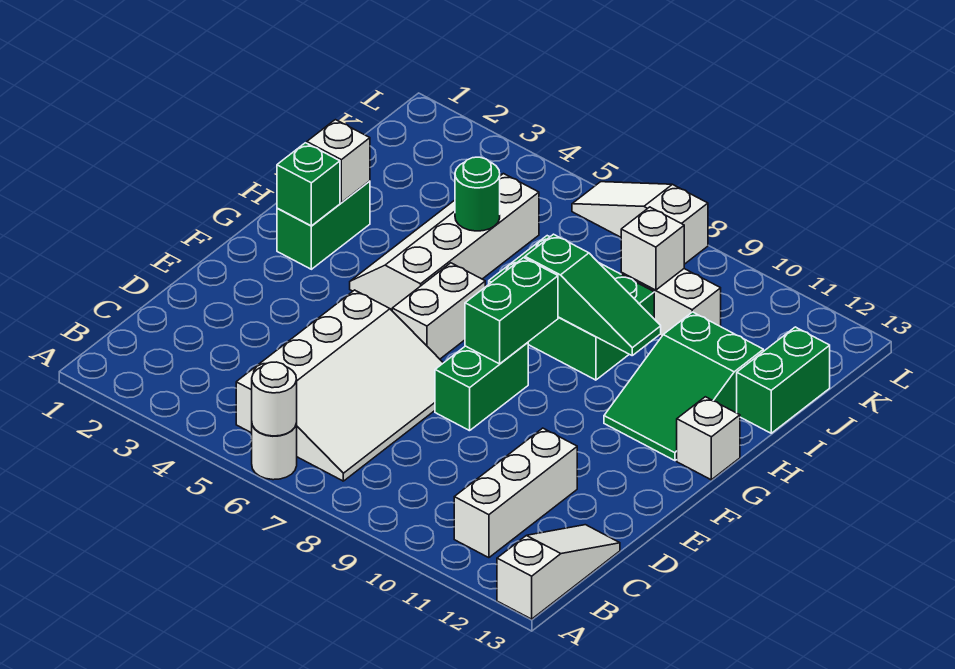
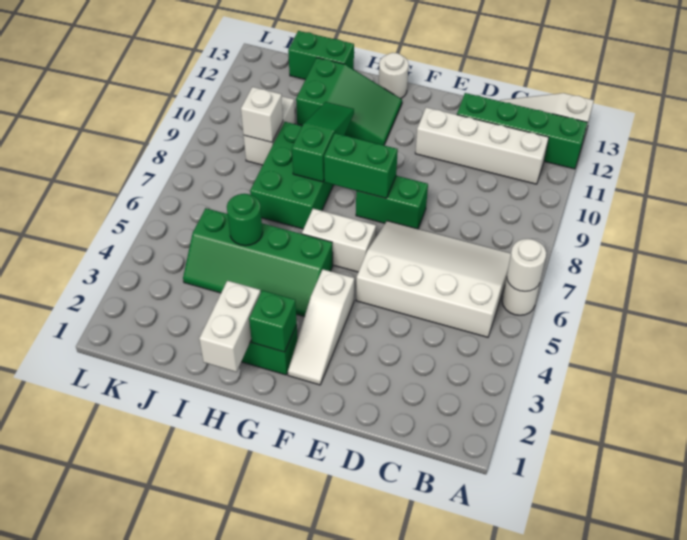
none -> green 1x4 brick [457,93,587,169]
white 1x3 brick [454,428,577,558] -> white 1x4 brick [415,107,549,184]
white 2x4 slope [350,174,539,310] -> green 2x4 slope [183,208,333,317]
white 1x1 brick [677,397,740,480] -> white 1x1 round brick [379,53,409,98]
white 1x1 brick [307,120,370,203] -> white 1x2 brick [199,281,261,372]
white 1x3 slope [572,182,708,264] -> white 1x3 slope moved to [288,269,354,385]

